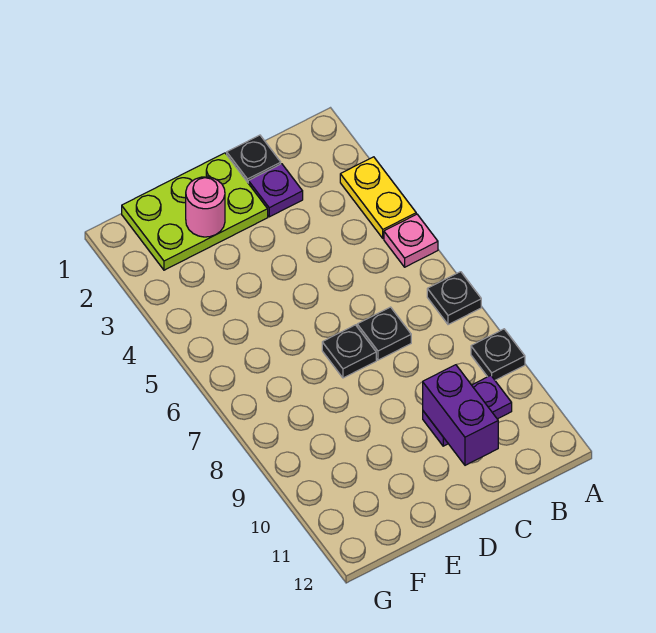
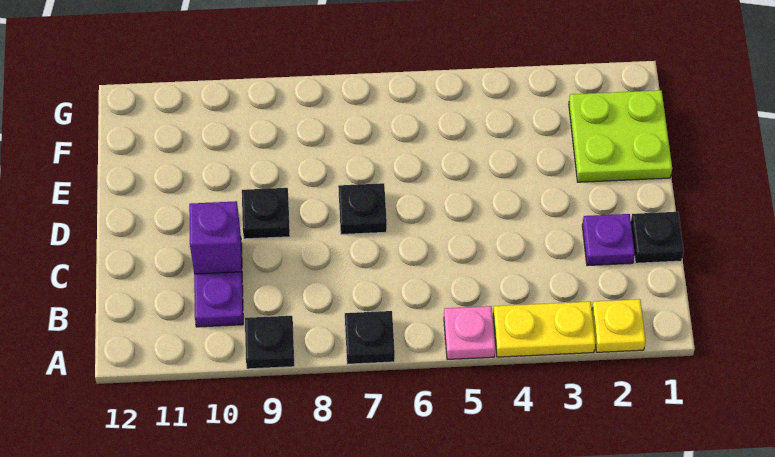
none -> yellow 1x1 plate [592,299,646,352]
black 1x1 plate [357,307,411,360] -> black 1x1 plate moved to [242,188,290,239]
purple 1x2 brick [423,365,498,465] -> purple 1x1 brick [189,201,241,274]
lime 2x3 plate [122,153,268,270] -> lime 2x2 plate [569,90,672,182]
pink 1x1 round brick [186,177,225,237] -> none

